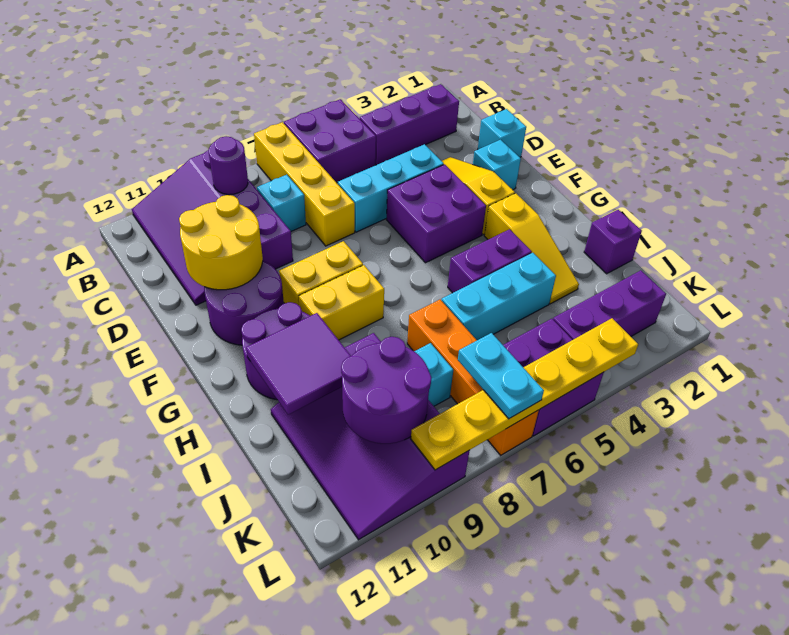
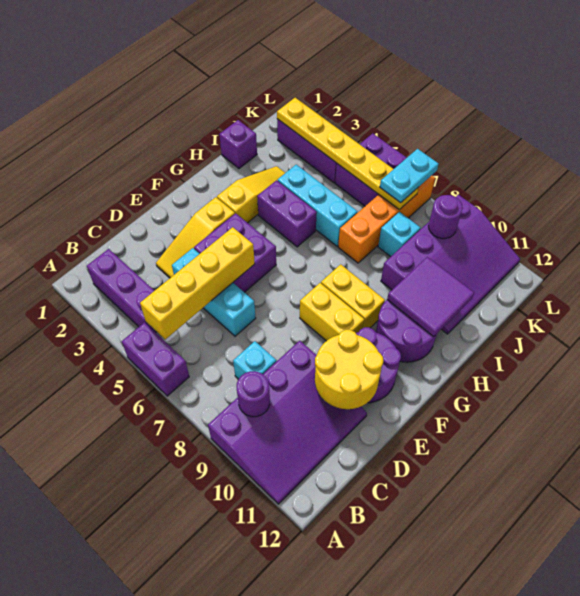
purple 2x2 brick [284,99,376,183] -> purple 1x2 brick [122,323,189,396]
yellow 1x4 brick [254,122,355,246] -> yellow 1x4 brick moved to [140,227,255,339]
cyan 1x1 brick [478,109,526,157] -> none
cyan 1x1 brick [473,140,521,190] -> none
purple 2x2 round brick [341,337,431,444] -> purple 1x1 round brick [428,195,463,239]
yellow 1x6 plate [411,318,638,470] -> yellow 1x6 plate moved to [277,98,418,210]

